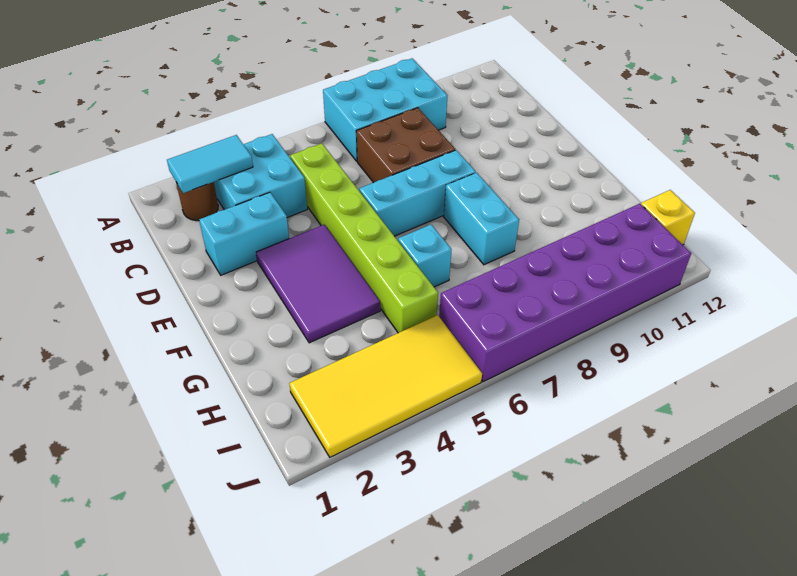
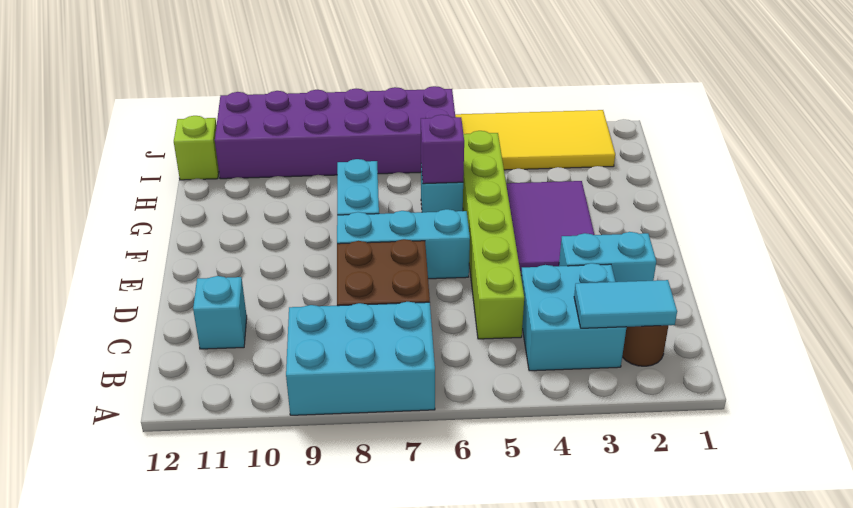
none -> cyan 1x1 brick [193,276,247,349]
none -> purple 1x1 brick [421,115,464,184]
yellow 1x1 brick [641,190,695,245] -> lime 1x1 brick [174,116,219,180]

